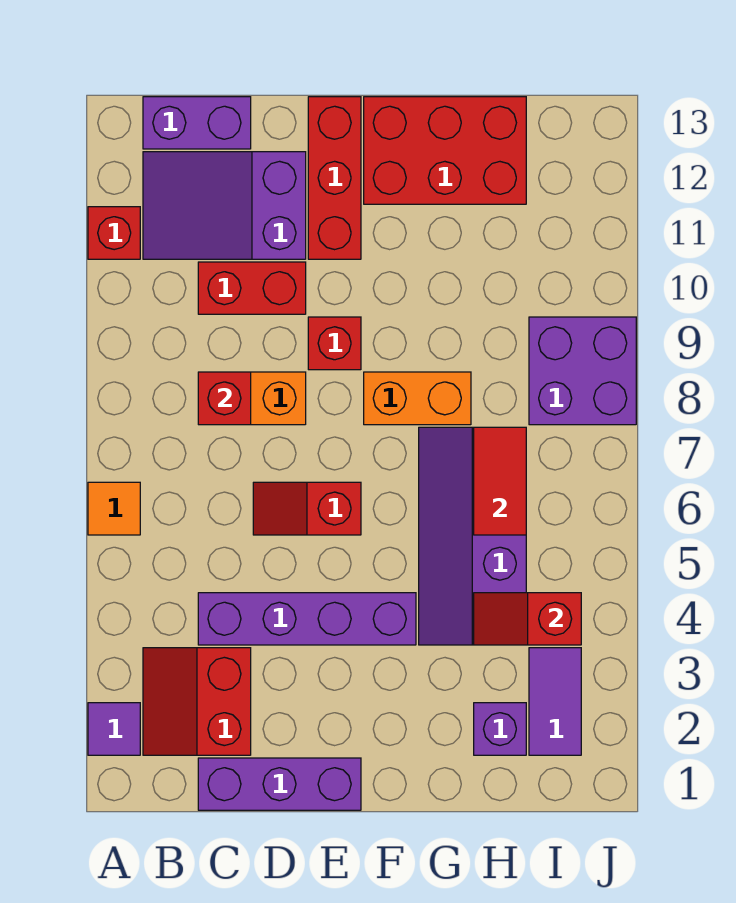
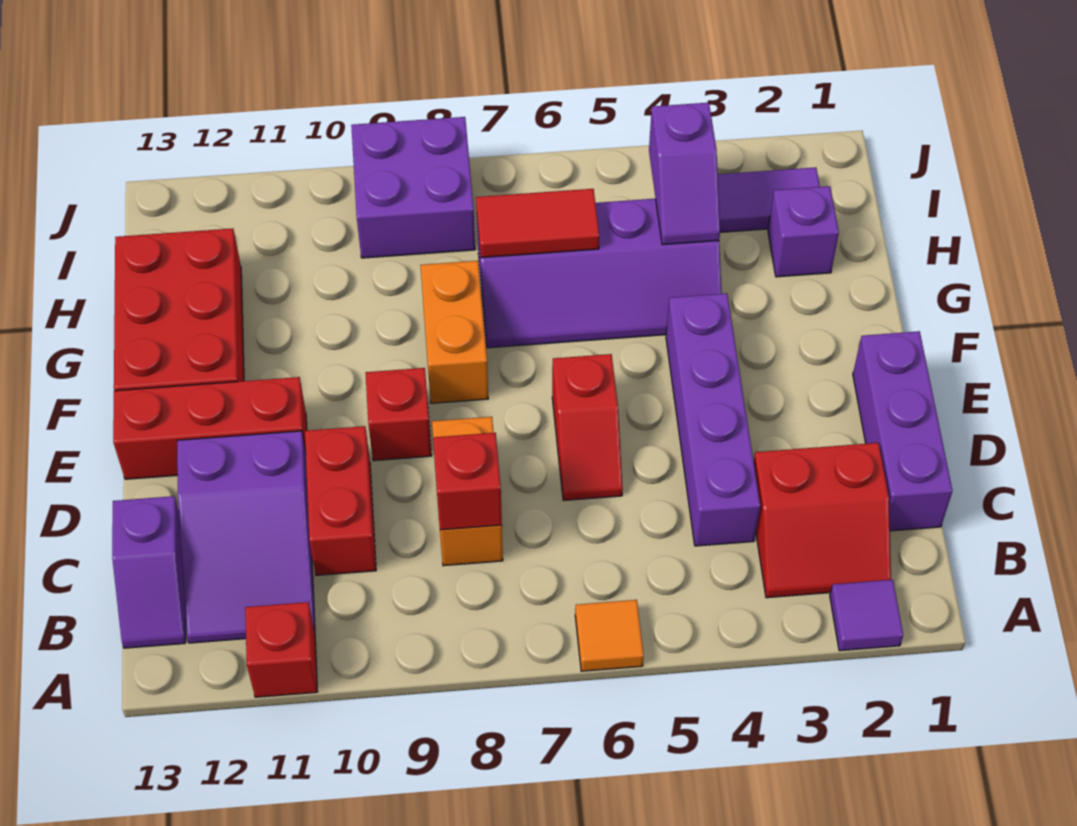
purple 1x2 brick [143,97,251,149] -> purple 1x2 slope [112,496,186,648]
red 1x2 slope [474,593,581,645] -> purple 1x2 slope [649,103,720,245]

